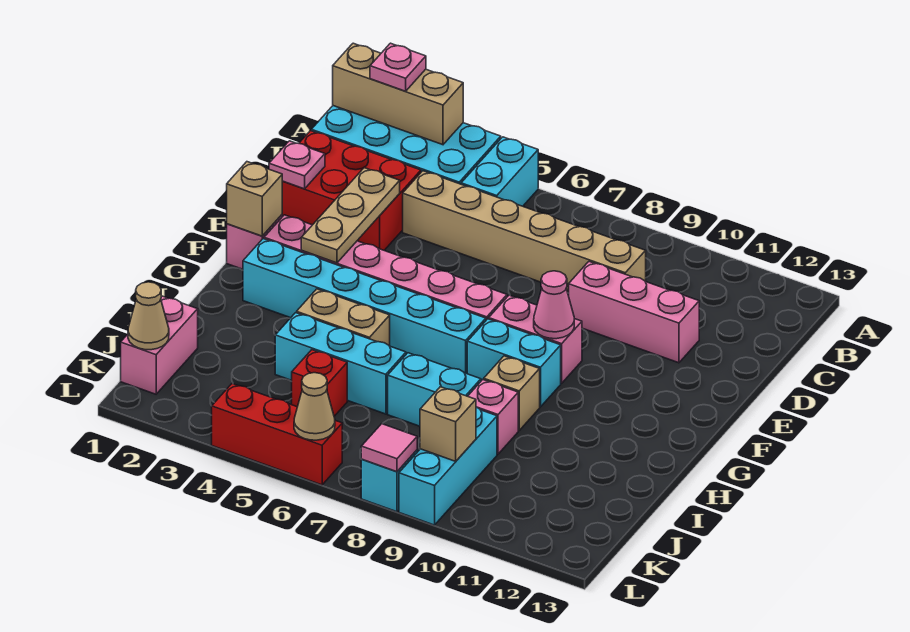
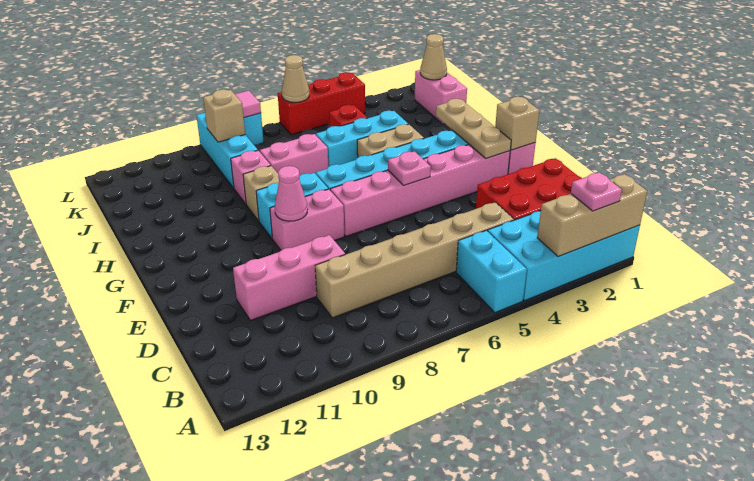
pink 1x1 plate [269,141,325,189] -> pink 1x1 plate moved to [388,151,431,186]
tan 1x3 plate [301,168,400,263] -> tan 1x3 plate moved to [436,99,511,158]
cyan 1x2 brick [388,353,481,426] -> pink 1x2 brick [260,134,328,176]

